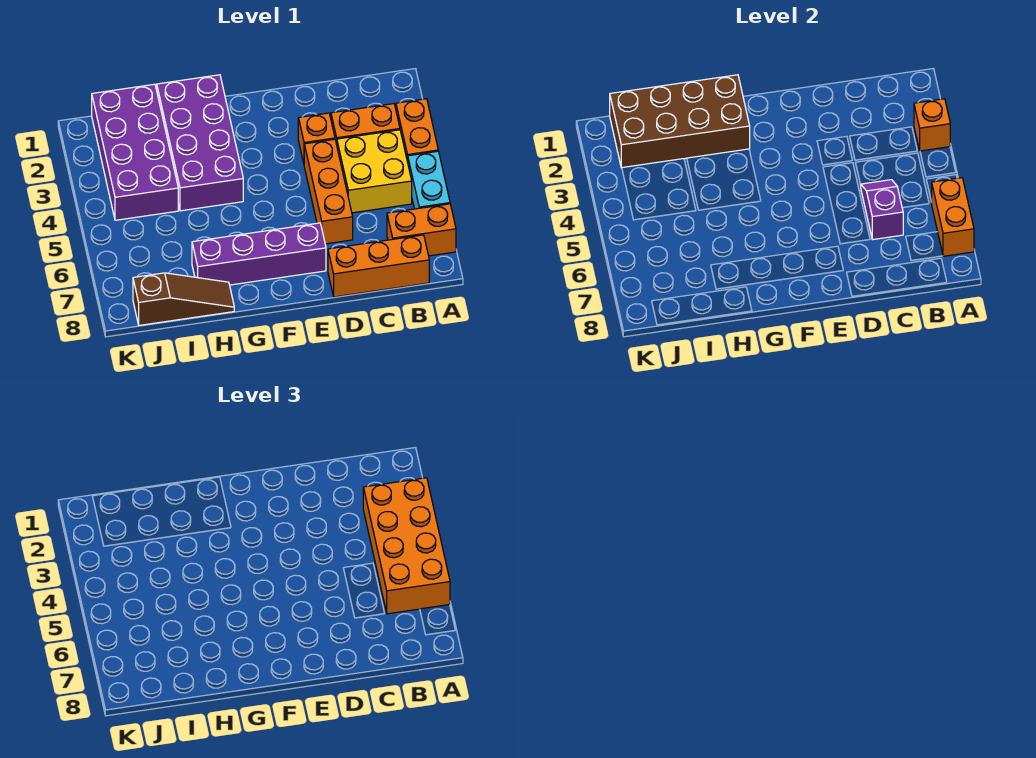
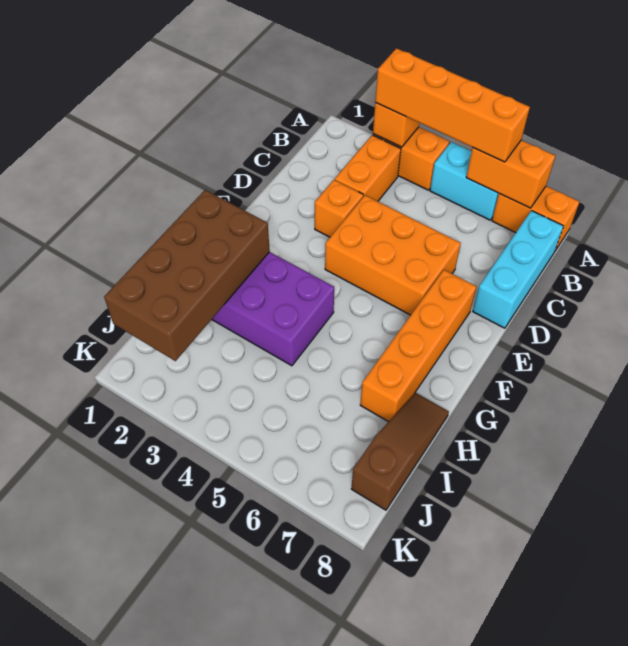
orange 2x4 brick [363,478,450,614] -> orange 1x4 brick [375,48,530,162]
orange 1x2 brick [387,204,456,256] -> orange 1x2 brick turned to [492,186,579,251]
yellow 2x2 brick [337,130,412,213] -> none
orange 1x3 brick [328,235,429,297] -> cyan 1x3 brick [473,211,563,328]
purple 1x2 slope [861,180,903,240] -> none
orange 1x3 brick [304,139,353,244] -> orange 2x3 brick [325,195,461,315]
purple 1x4 brick [192,223,326,285] -> orange 1x4 brick [360,270,477,422]
purple 2x4 brick [92,84,178,220] -> none

